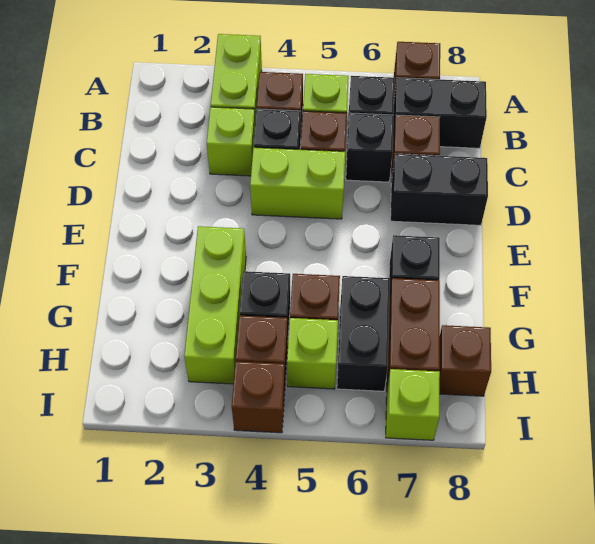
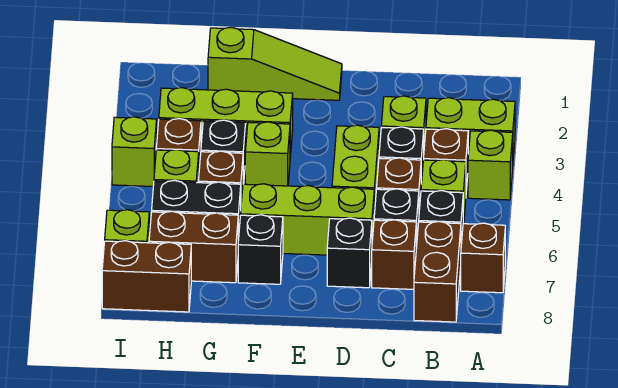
none -> lime 1x1 brick [468,130,513,200]
black 1x2 brick [393,78,487,148] -> brown 1x2 brick [414,221,461,322]
none -> lime 1x3 brick [241,184,374,255]
black 1x2 brick [391,154,488,225] -> black 1x1 brick [327,218,372,288]
none -> lime 1x3 slope [208,27,342,100]
none -> lime 1x1 brick [245,122,290,186]
brown 1x1 brick [439,325,491,396] -> brown 1x2 brick [102,241,191,312]
brown 1x1 brick [232,362,285,433] -> lime 1x1 brick [112,117,157,186]

